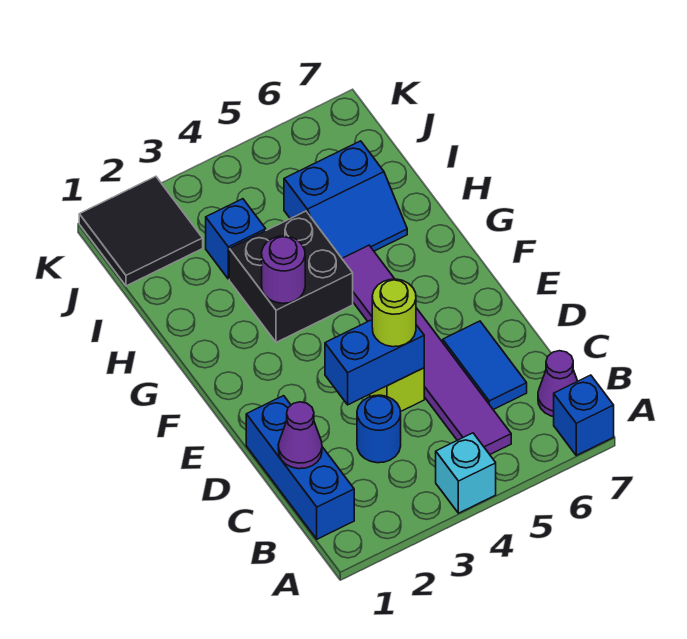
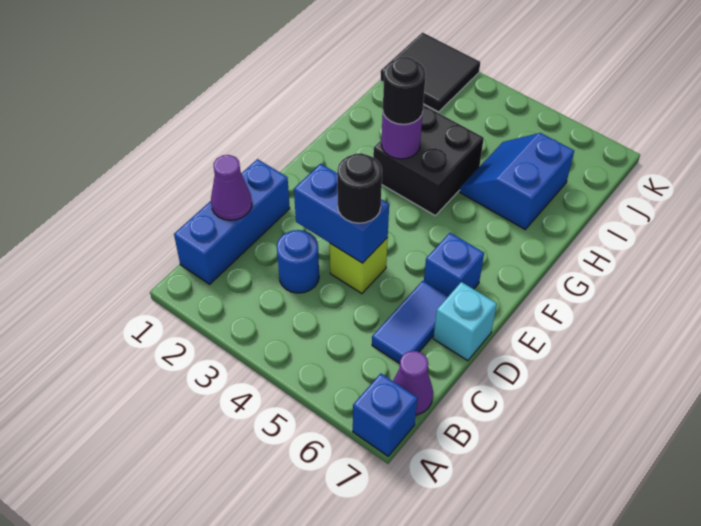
cyan 1x1 brick [436,433,496,513] -> cyan 1x1 brick moved to [433,282,497,361]
purple 1x6 tile [342,245,511,454] -> none
lime 1x1 round brick [372,279,416,347] -> black 1x1 round brick [337,153,382,223]
none -> black 1x1 round brick [383,57,426,124]
blue 2x2 slope [284,141,407,258] -> blue 2x2 slope turned to [460,133,574,229]
blue 1x1 brick [206,199,266,279] -> blue 1x1 brick moved to [424,233,484,296]

